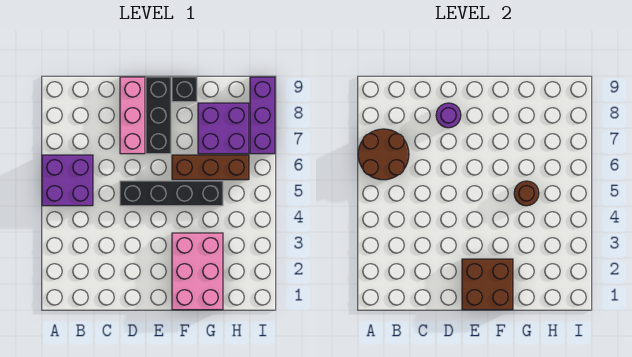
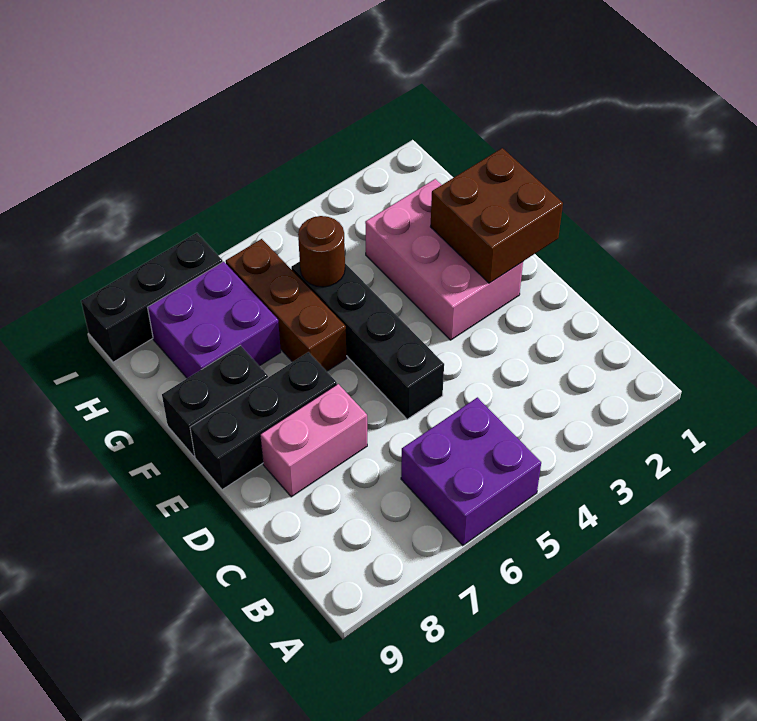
brown 2x2 round brick [358,129,409,180] -> none
pink 1x3 brick [120,77,145,154] -> pink 1x2 brick [260,384,367,497]
purple 1x1 round brick [436,103,461,128] -> none
pink 2x3 brick [172,233,223,310] -> pink 2x3 brick turned to [365,179,523,340]
black 1x1 brick [172,77,197,102] -> black 1x2 brick [162,346,268,456]
purple 1x3 brick [250,77,275,154] -> black 1x3 brick [81,233,223,362]

